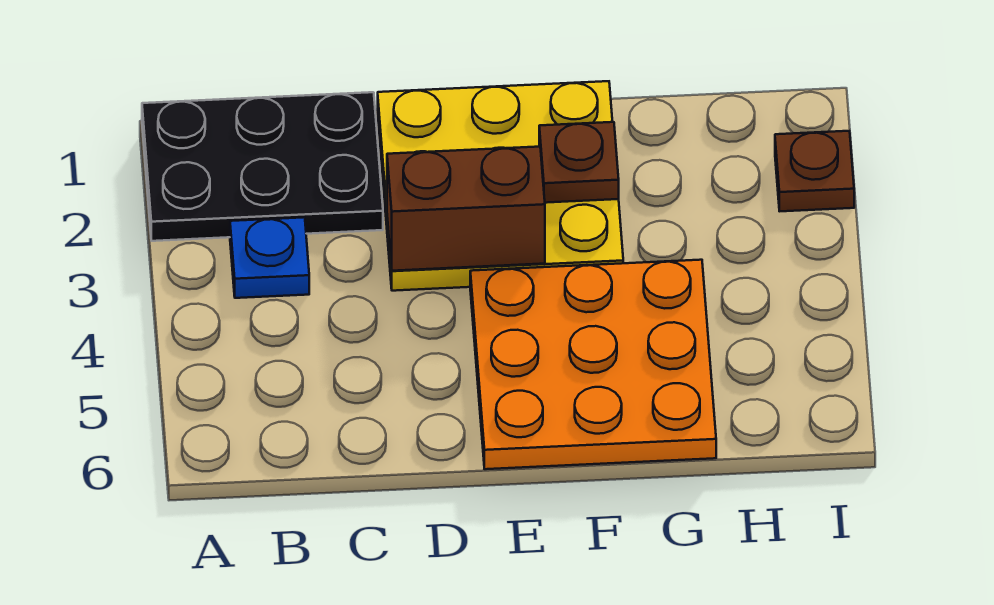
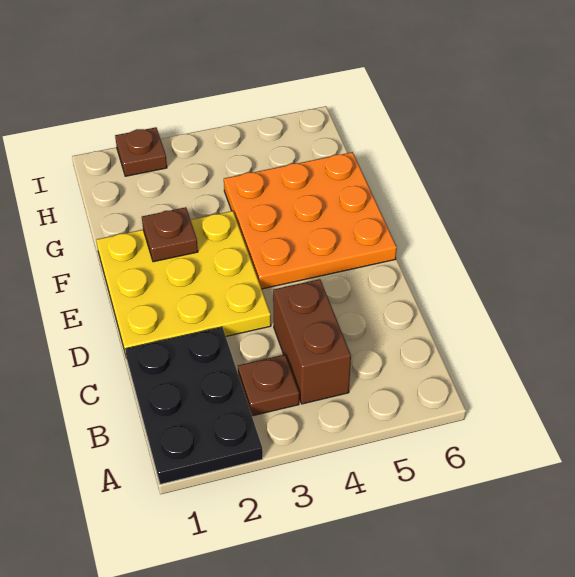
blue 1x1 plate [230,217,309,298] -> brown 1x1 plate [238,355,299,416]
brown 1x2 brick [387,147,545,271] -> brown 1x2 brick moved to [273,279,351,404]

